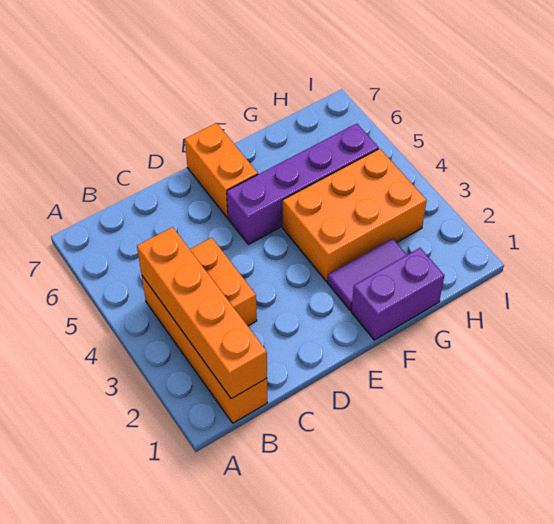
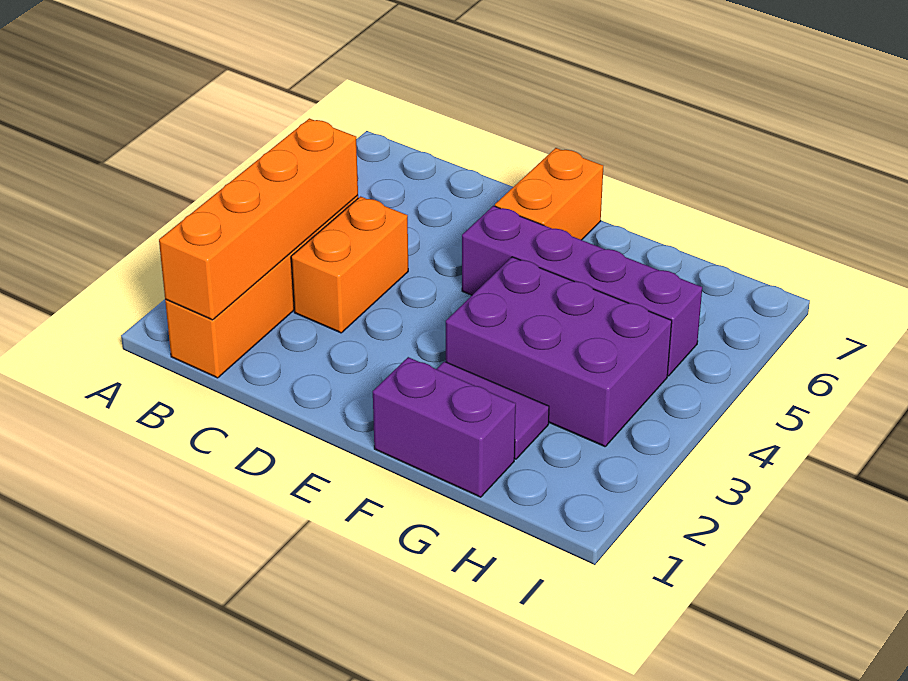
orange 2x3 brick [283,149,427,282] -> purple 2x3 brick [446,257,672,447]

